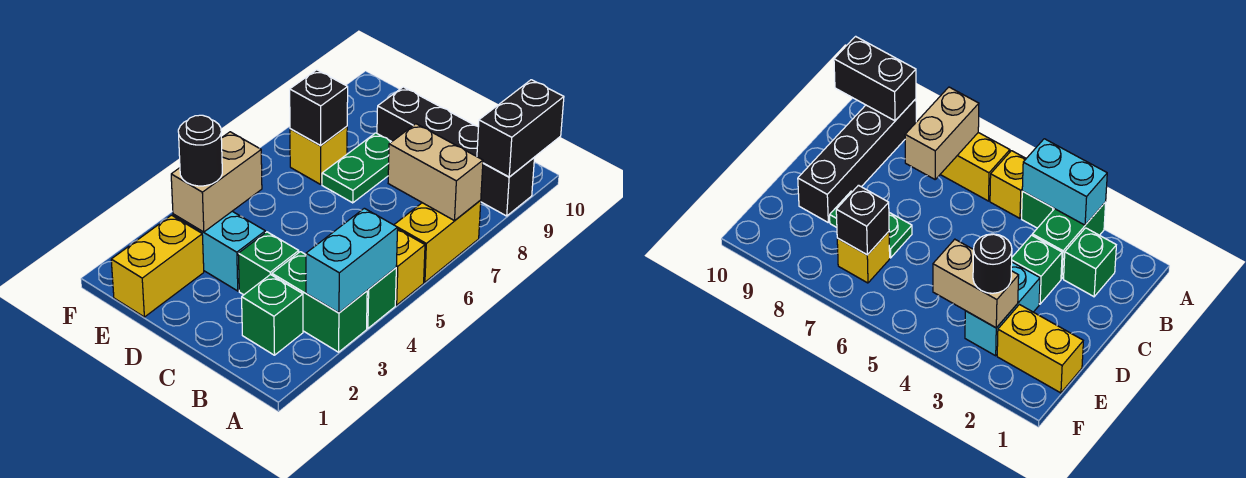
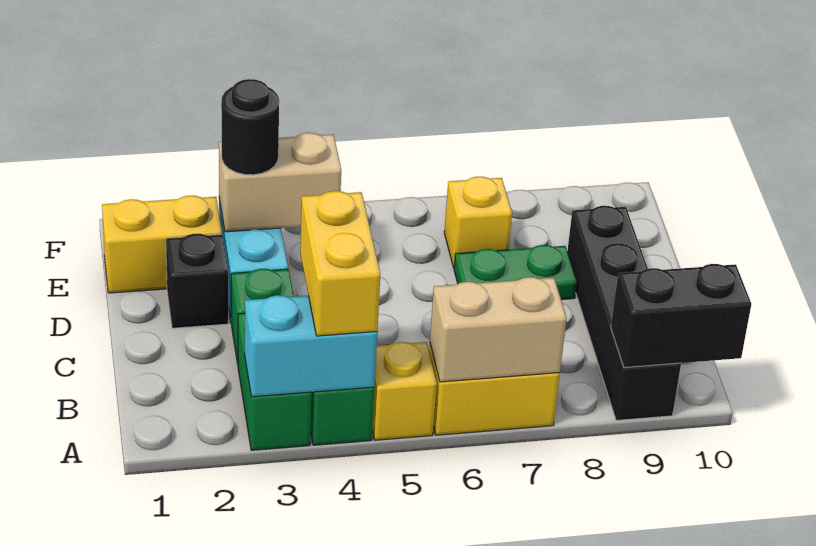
none -> yellow 1x2 brick [300,191,380,336]
tan 1x2 brick [388,124,483,221] -> tan 1x2 brick turned to [430,277,567,382]
green 1x1 brick [242,274,303,355] -> none
black 1x1 brick [290,70,348,146] -> black 1x1 brick moved to [166,234,228,328]

